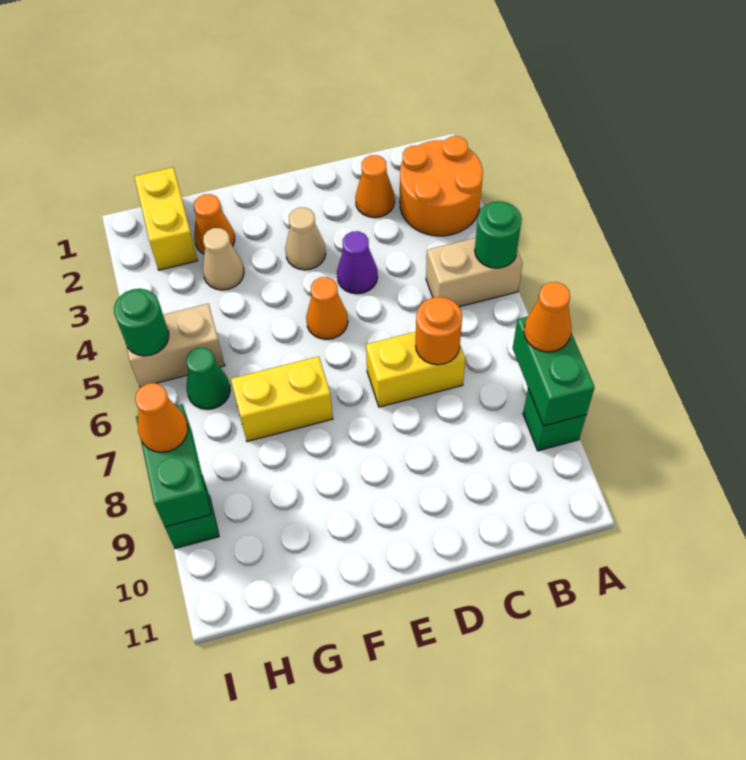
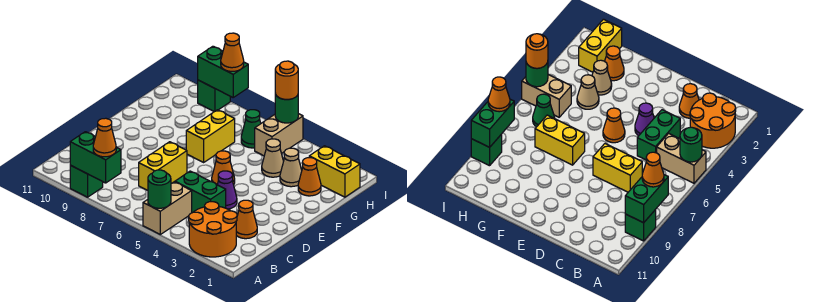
none -> green 1x2 brick [175,171,226,213]
orange 1x1 round brick [416,297,462,365] -> orange 1x1 round brick moved to [275,61,298,99]
tan 1x1 cone [285,208,326,270] -> tan 1x1 cone moved to [262,139,284,177]

